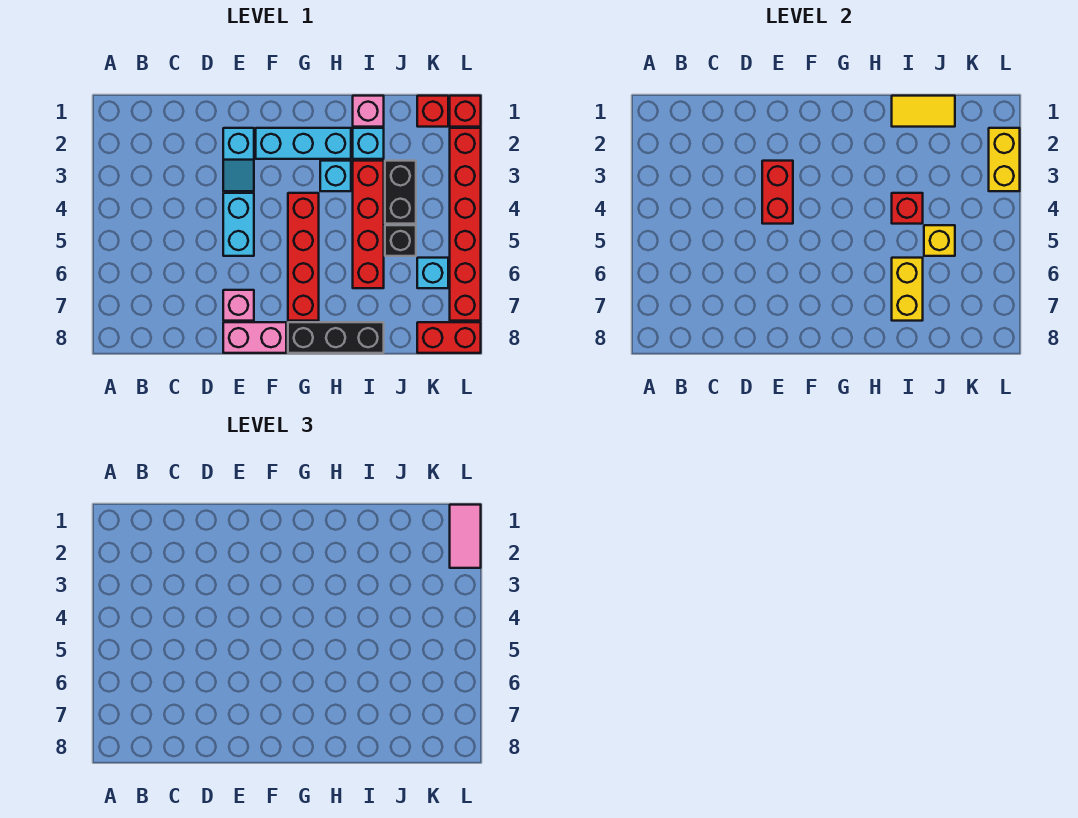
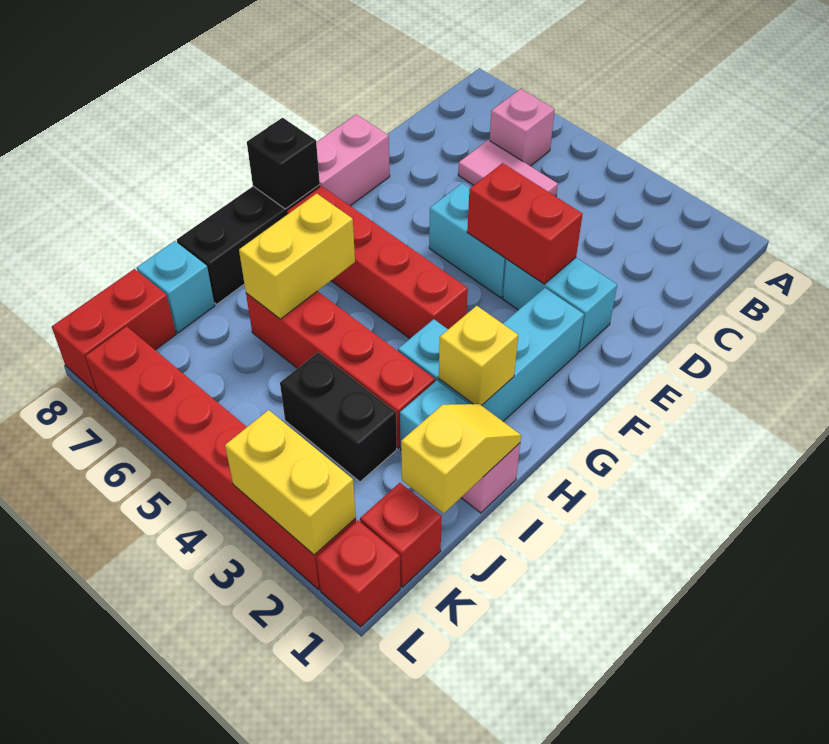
cyan 1x2 slope [223,128,254,191] -> cyan 1x2 brick [503,258,617,352]
pink 1x1 brick [223,290,254,321] -> pink 1x1 brick moved to [490,89,555,166]
yellow 1x2 tile [892,96,955,127] -> yellow 1x2 slope [401,404,521,513]
red 1x1 brick [892,193,923,224] -> none
yellow 1x2 brick [892,258,923,321] -> yellow 1x2 brick turned to [239,194,355,319]
black 1x1 brick [385,225,416,256] -> black 1x1 brick moved to [247,118,320,209]
yellow 1x1 brick [924,225,955,256] -> yellow 1x1 brick moved to [439,306,518,405]
cyan 1x1 brick [417,258,448,288] -> cyan 1x1 brick moved to [137,241,215,333]
pink 1x2 tile [450,505,481,568] -> pink 1x2 tile moved to [458,140,558,197]

